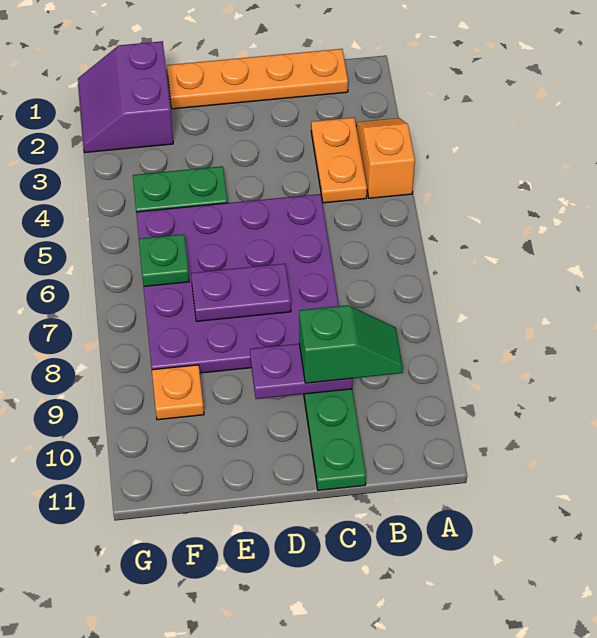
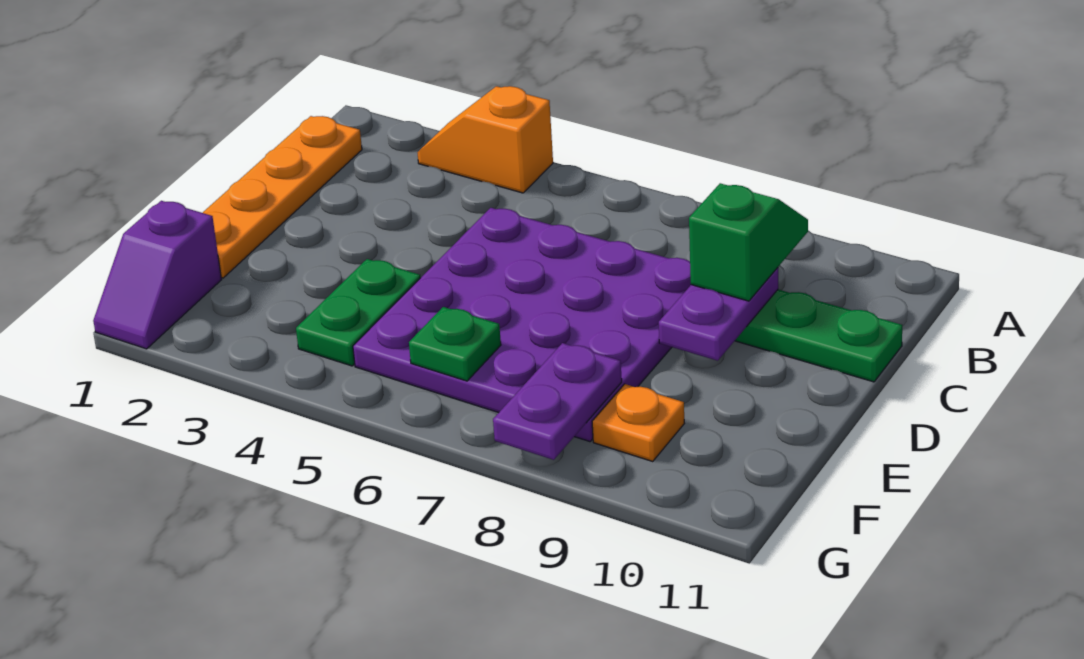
orange 1x2 plate [311,118,367,203] -> none
purple 1x2 plate [191,264,291,321] -> purple 1x2 plate moved to [493,343,622,460]
purple 2x2 slope [78,41,173,152] -> purple 1x2 slope [93,201,221,349]

